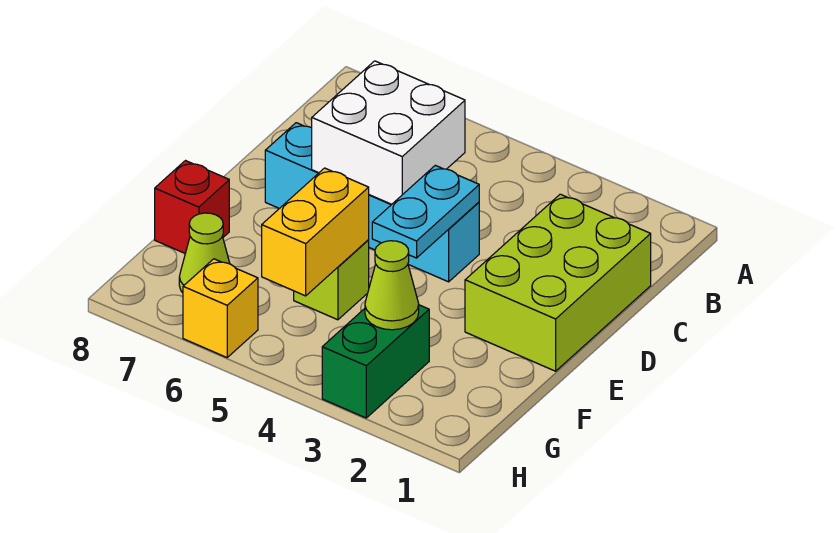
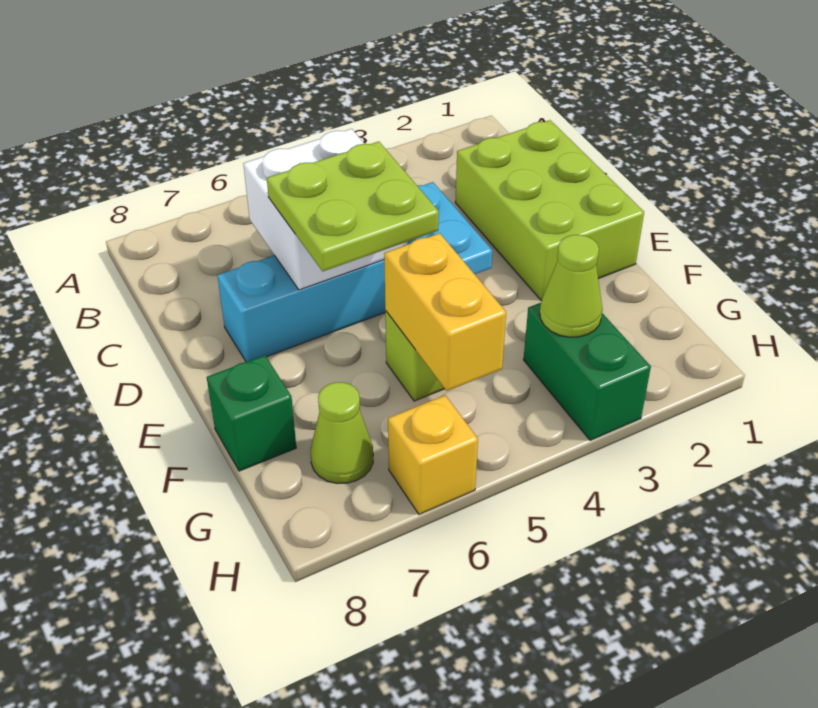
none -> lime 2x2 plate [267,141,439,271]
red 1x1 brick [155,161,229,253] -> green 1x1 brick [207,355,296,471]

